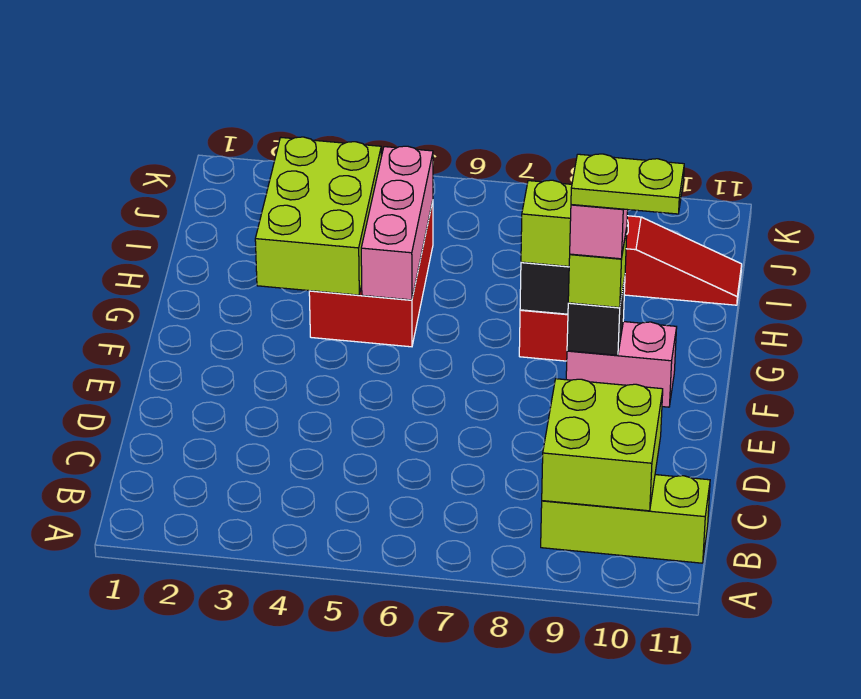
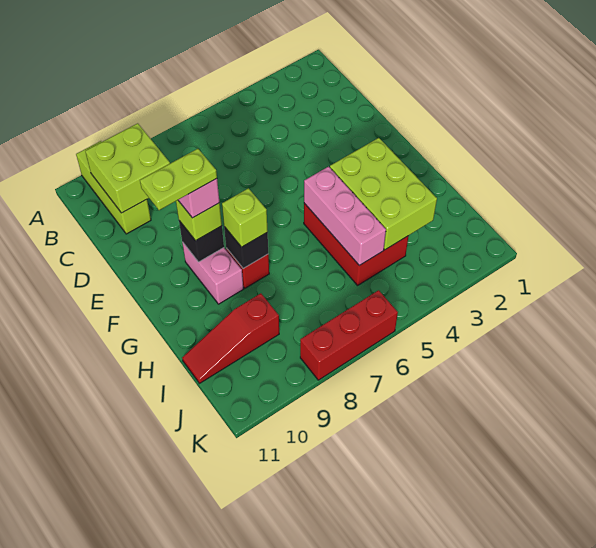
lime 1x3 brick [541,475,710,563] -> lime 1x3 brick turned to [76,141,151,234]
pink 1x2 brick [566,322,677,407] -> pink 1x2 brick turned to [182,242,243,304]
none -> red 1x3 brick [300,290,398,380]

